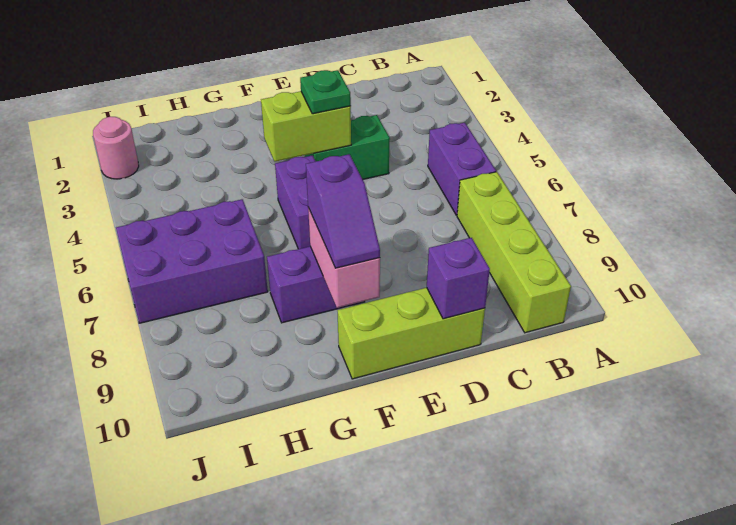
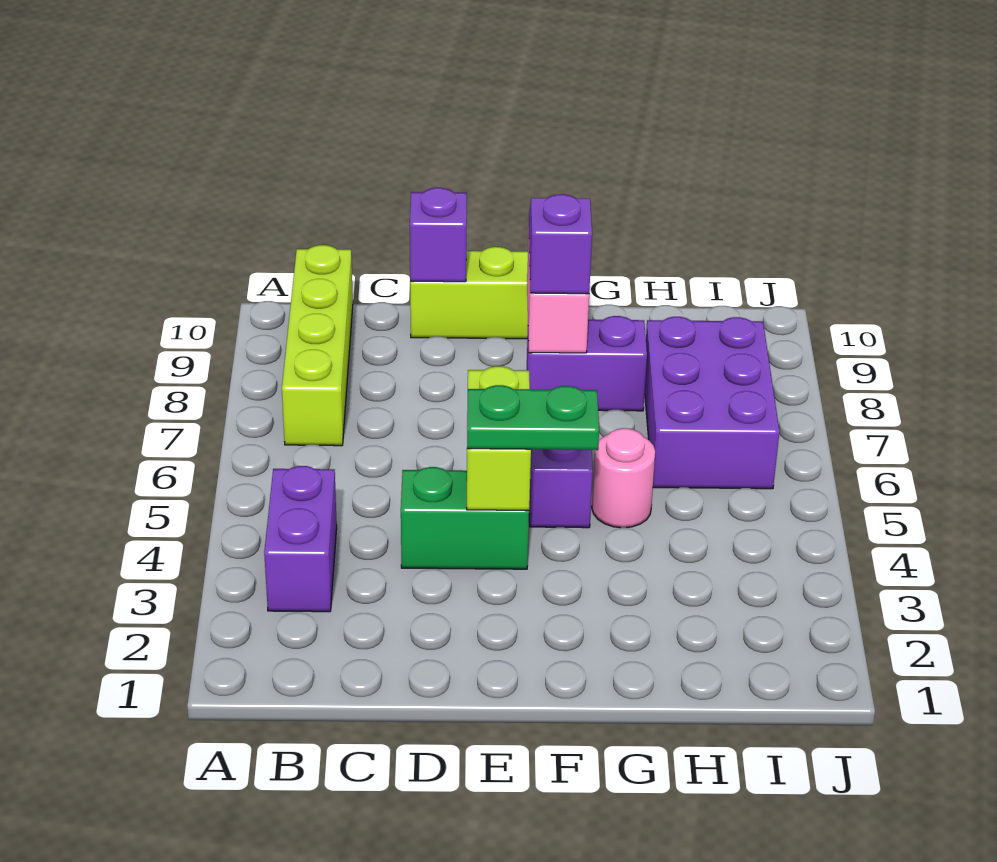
purple 1x2 brick [428,123,496,215] -> purple 1x2 brick moved to [264,466,337,612]
lime 1x2 brick [261,91,351,162] -> lime 1x2 brick turned to [467,366,531,510]
green 1x1 plate [300,70,351,114] -> green 1x2 plate [467,385,599,450]
purple 2x3 brick [116,199,268,323] -> purple 2x3 brick turned to [645,317,780,489]
pink 1x1 round brick [93,117,139,179] -> pink 1x1 round brick moved to [592,428,655,528]

